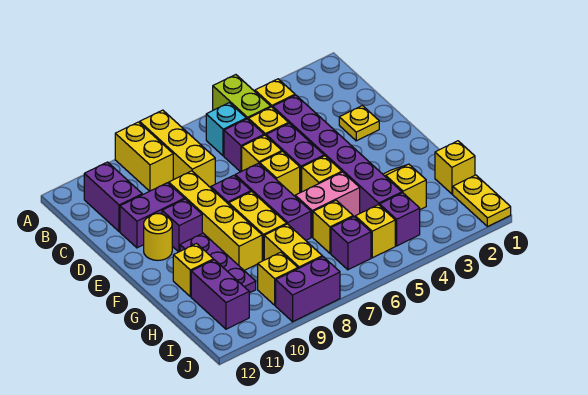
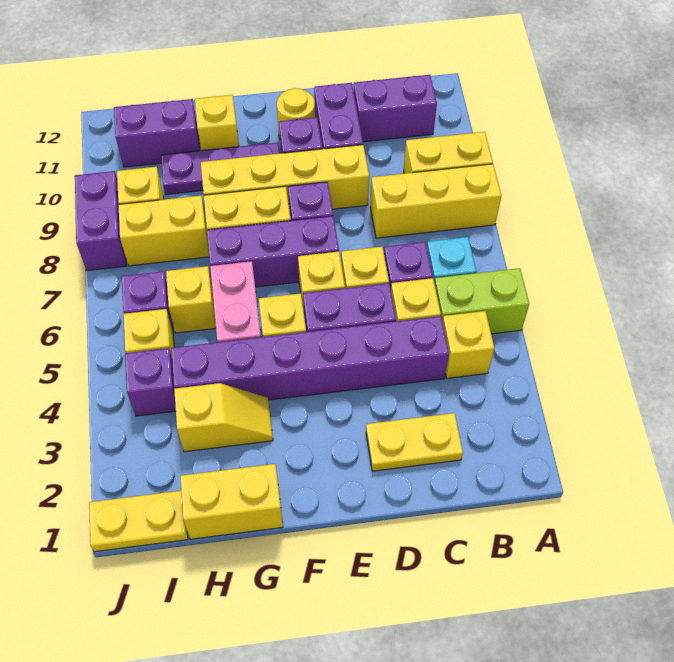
yellow 1x1 plate [339,106,379,141] -> yellow 1x2 plate [366,413,463,471]
yellow 1x1 brick [435,141,475,194] -> yellow 1x2 brick [180,464,283,539]

